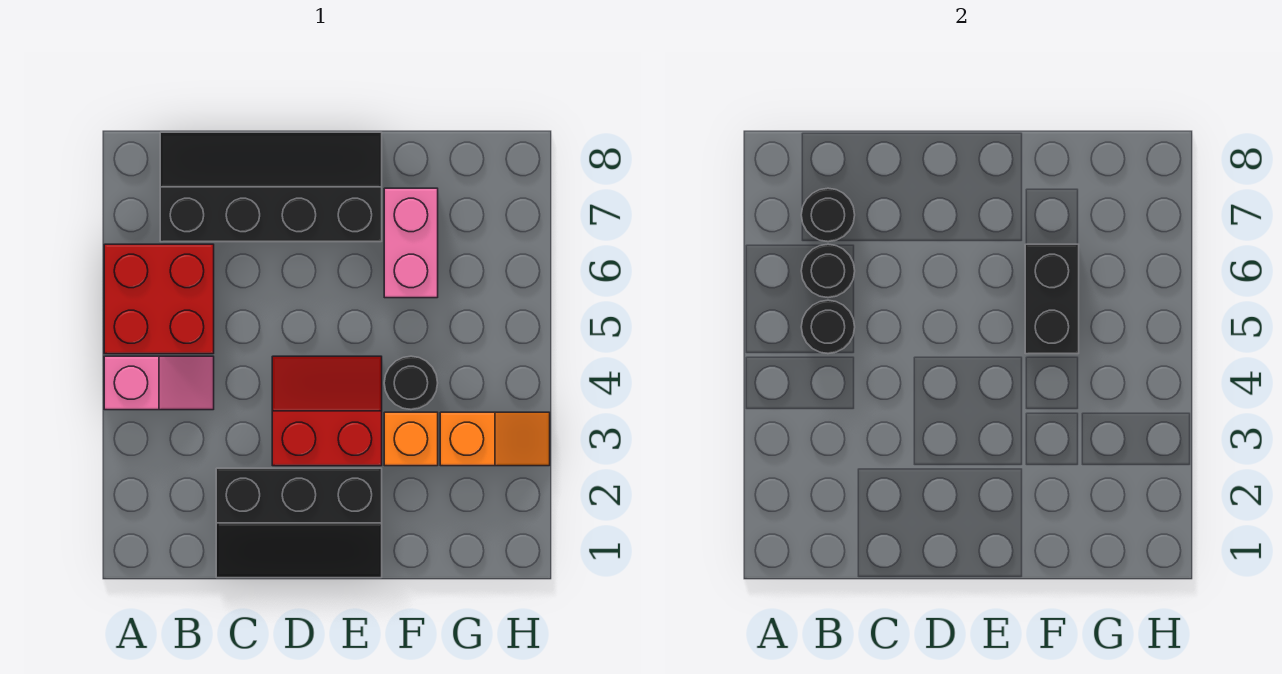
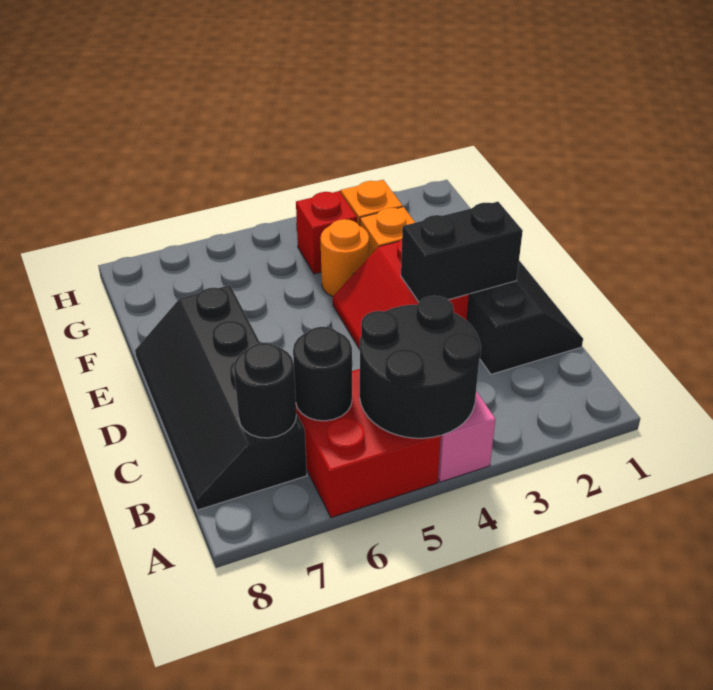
black 1x1 round brick [801,300,855,354] -> black 2x2 round brick [360,296,481,438]
black 1x1 round brick [384,356,438,410] -> orange 1x1 round brick [321,219,369,297]
black 1x2 brick [1025,244,1079,354] -> black 1x2 brick moved to [401,202,523,302]
pink 1x2 brick [384,188,438,298] -> none
none -> red 1x1 brick [296,191,357,274]

